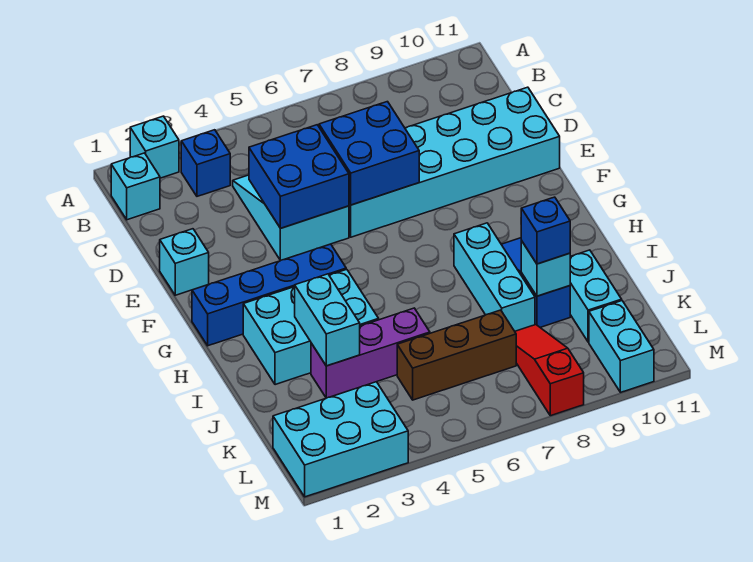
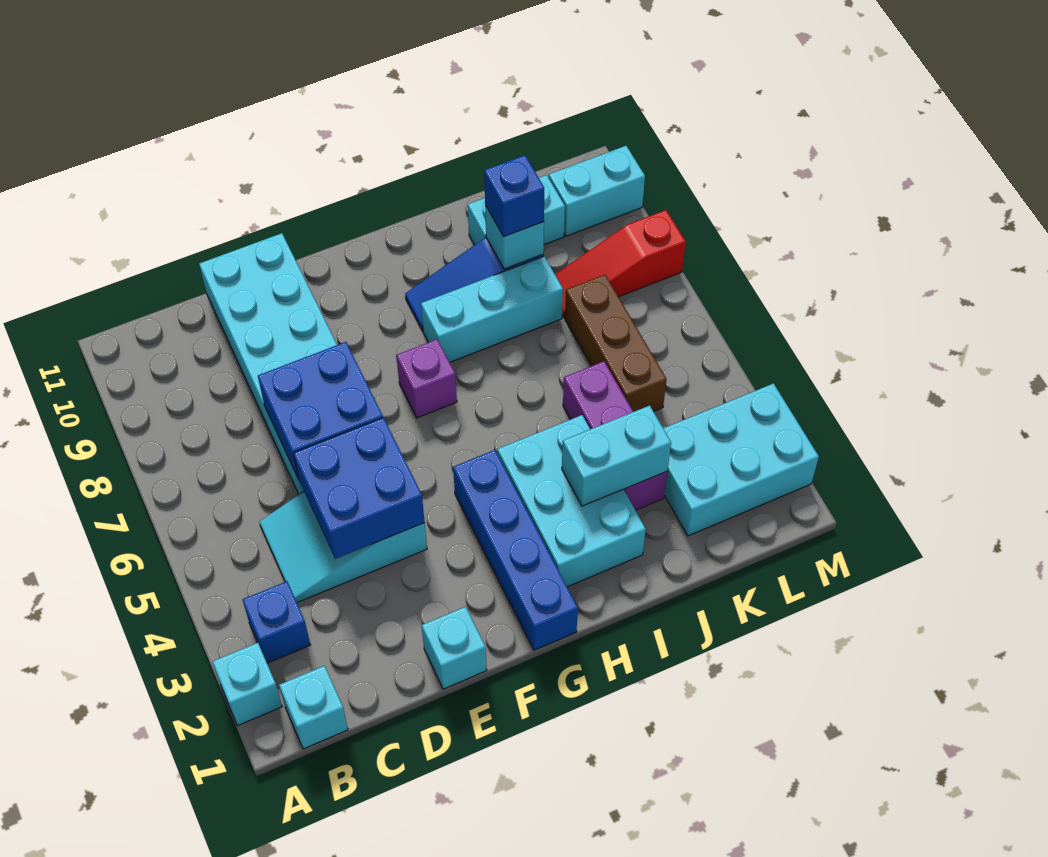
none -> purple 1x1 brick [396,339,457,418]
cyan 2x3 brick [273,382,408,497] -> cyan 2x3 brick turned to [663,383,819,536]

